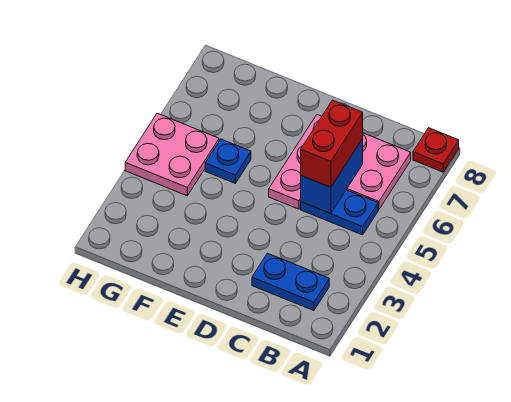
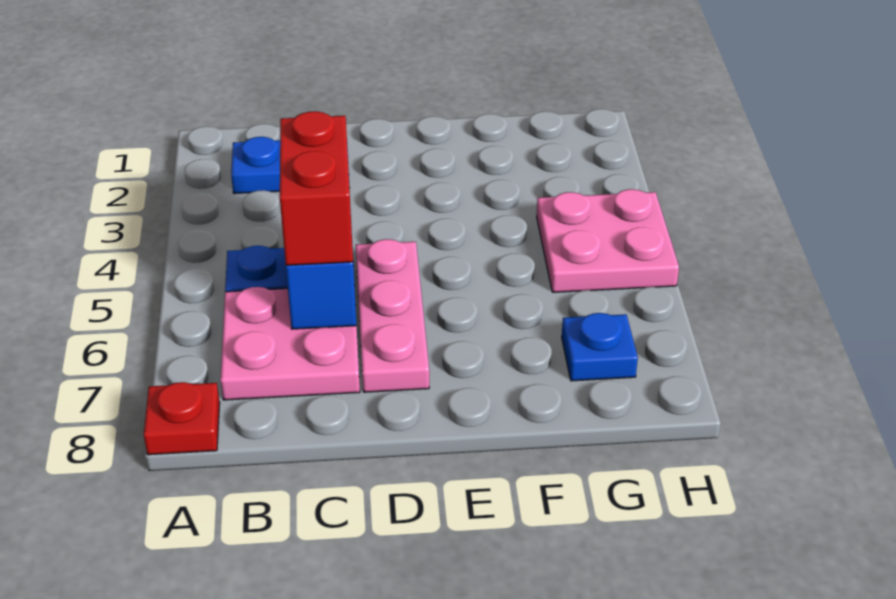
blue 1x1 plate [205,139,251,183] -> blue 1x1 plate moved to [562,313,638,381]

